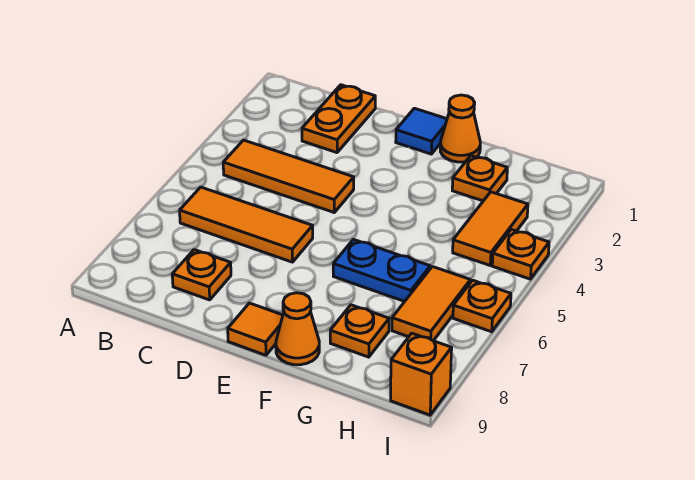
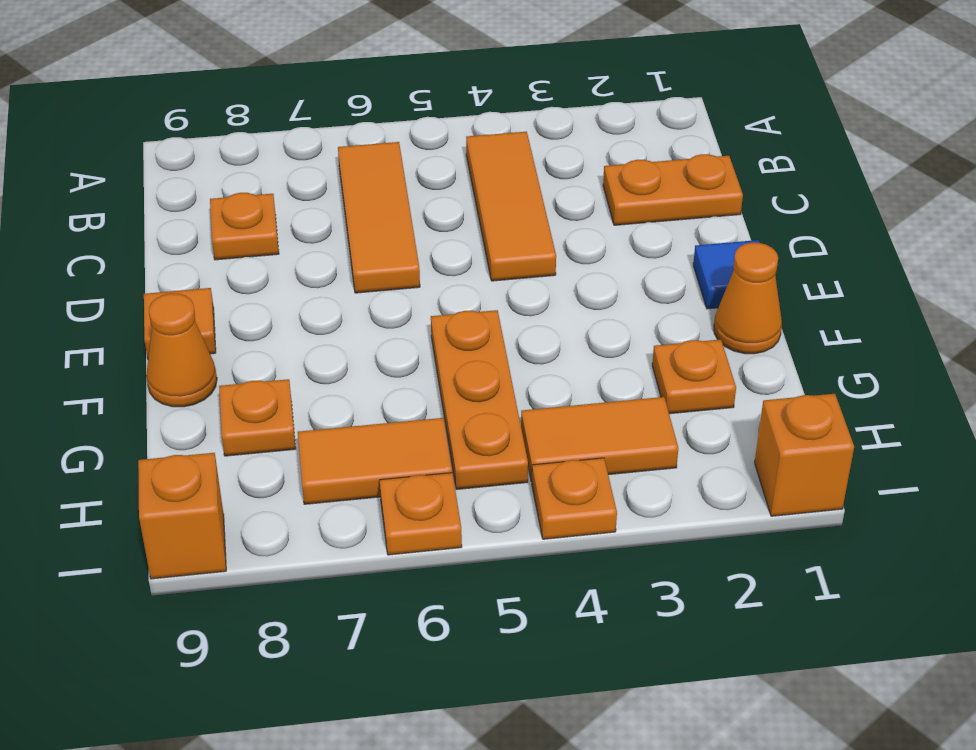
none -> orange 1x3 plate [431,310,528,489]
blue 1x2 plate [333,239,430,301] -> none
none -> orange 1x1 brick [755,394,854,516]

